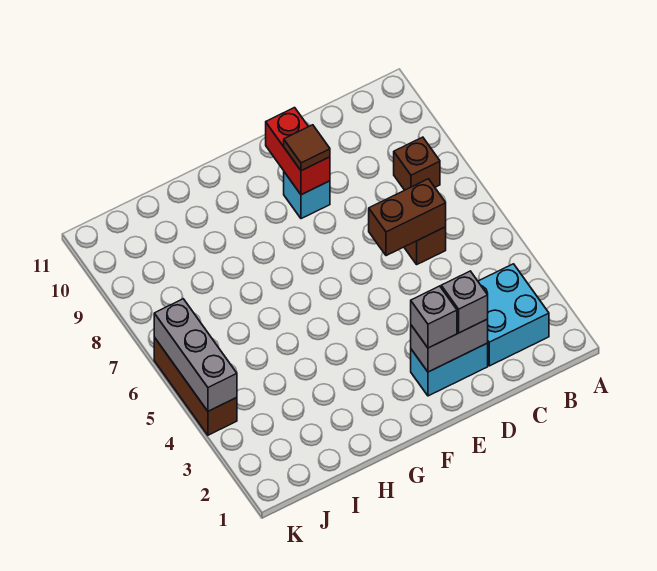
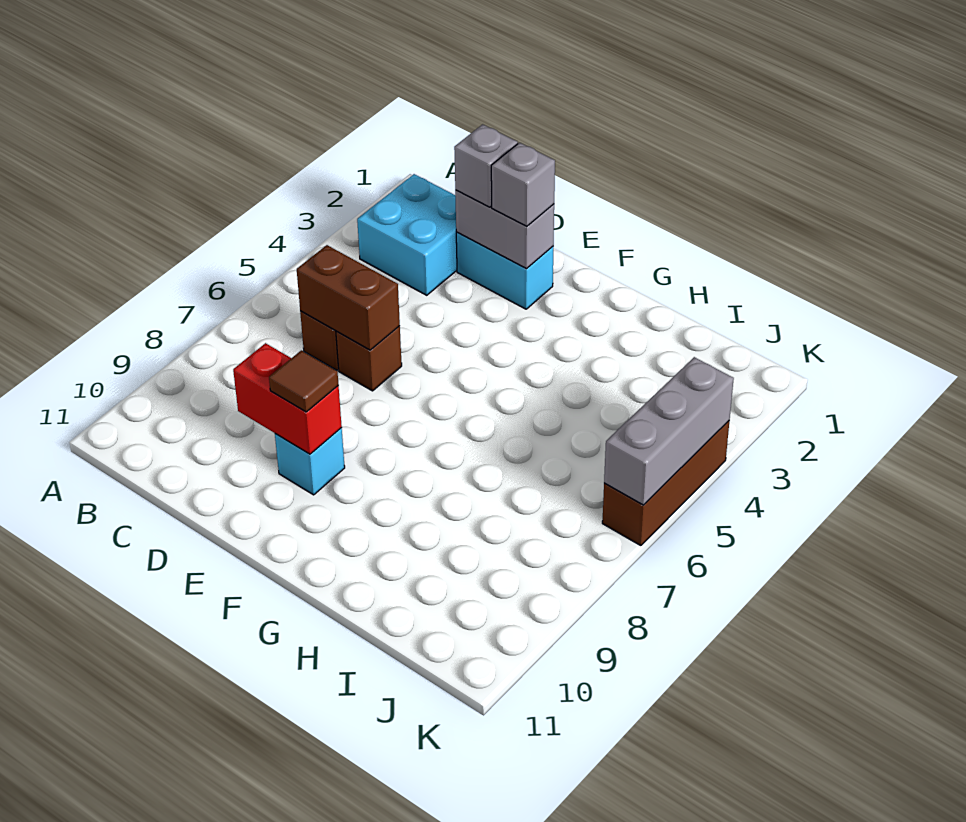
brown 1x1 brick [394,137,440,190] -> brown 1x1 brick moved to [336,326,402,391]
red 1x2 brick [266,108,330,195] -> red 1x2 brick turned to [233,343,342,454]

